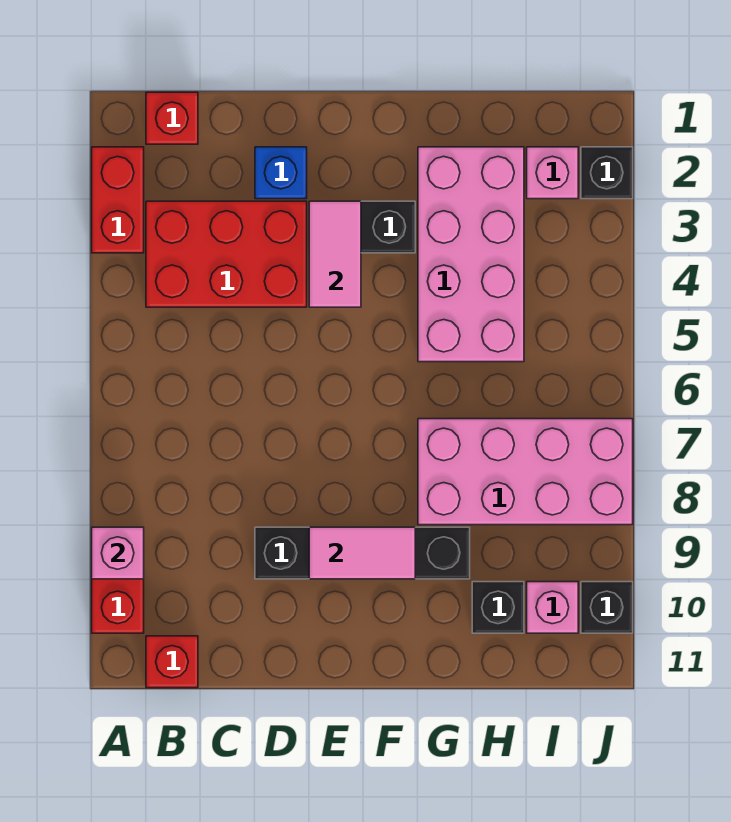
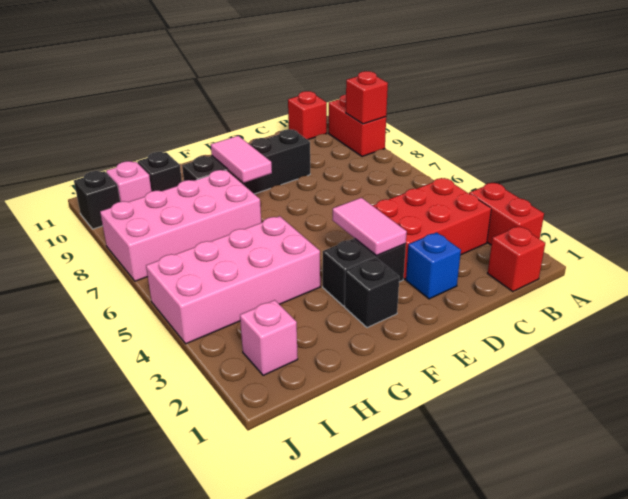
pink 1x1 brick [92,527,144,579] -> red 1x1 brick [346,71,388,124]
pink 1x2 tile [309,527,415,579] -> pink 1x2 tile turned to [211,136,272,183]
pink 2x4 brick [418,147,524,362] -> pink 2x4 brick turned to [146,216,320,344]
black 1x1 brick [581,147,633,199] -> black 1x1 brick moved to [345,258,399,328]

